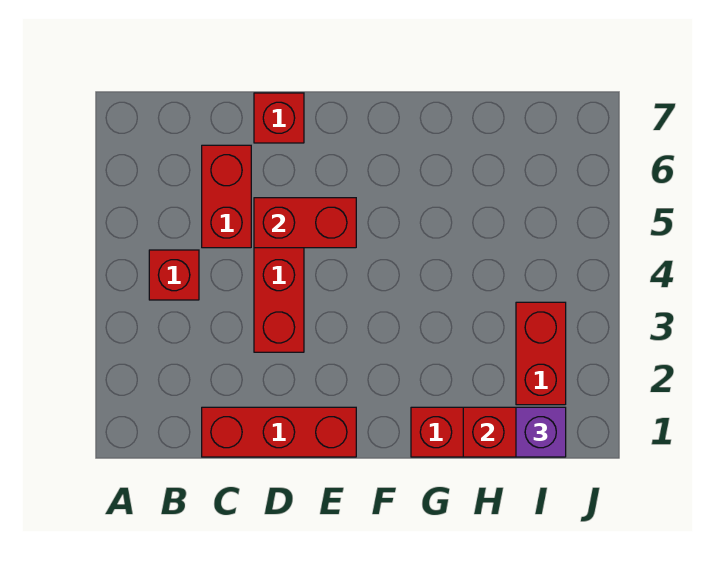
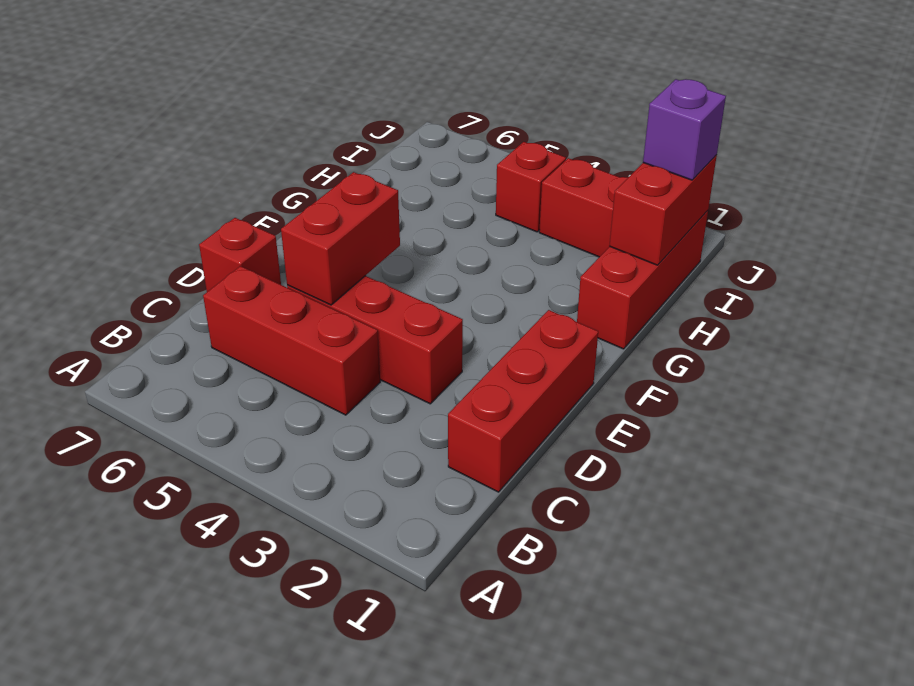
red 1x1 brick [149,250,199,300] -> red 1x1 brick moved to [496,142,566,232]
red 1x2 brick [202,145,251,248] -> red 1x3 brick [203,266,380,415]

